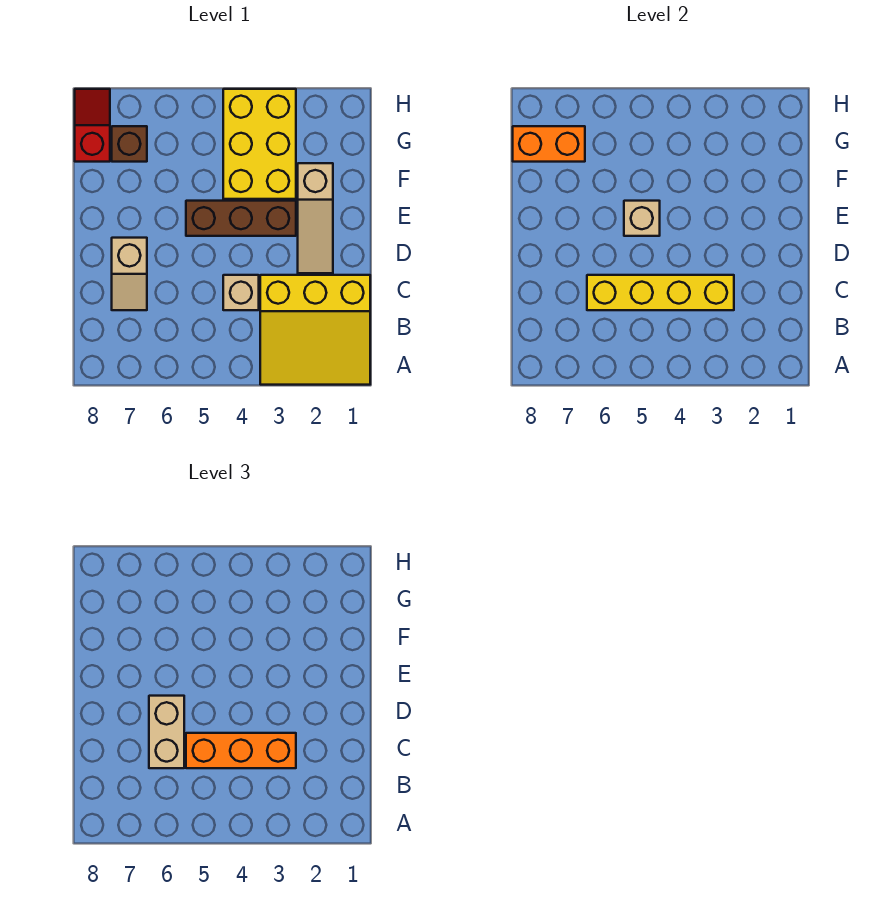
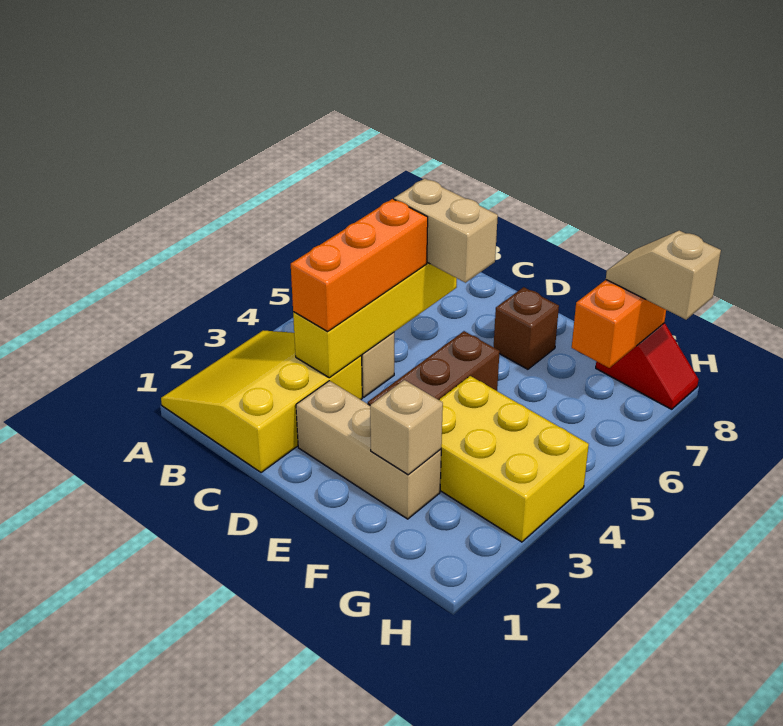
tan 1x2 slope [112,238,147,310] -> tan 1x2 slope moved to [606,230,721,320]
tan 1x3 slope [298,163,333,273] -> tan 1x3 brick [296,381,441,519]
tan 1x1 brick [624,201,660,236] -> tan 1x1 brick moved to [370,380,443,475]
brown 1x1 brick [112,126,147,162] -> brown 1x1 brick moved to [494,287,559,369]

